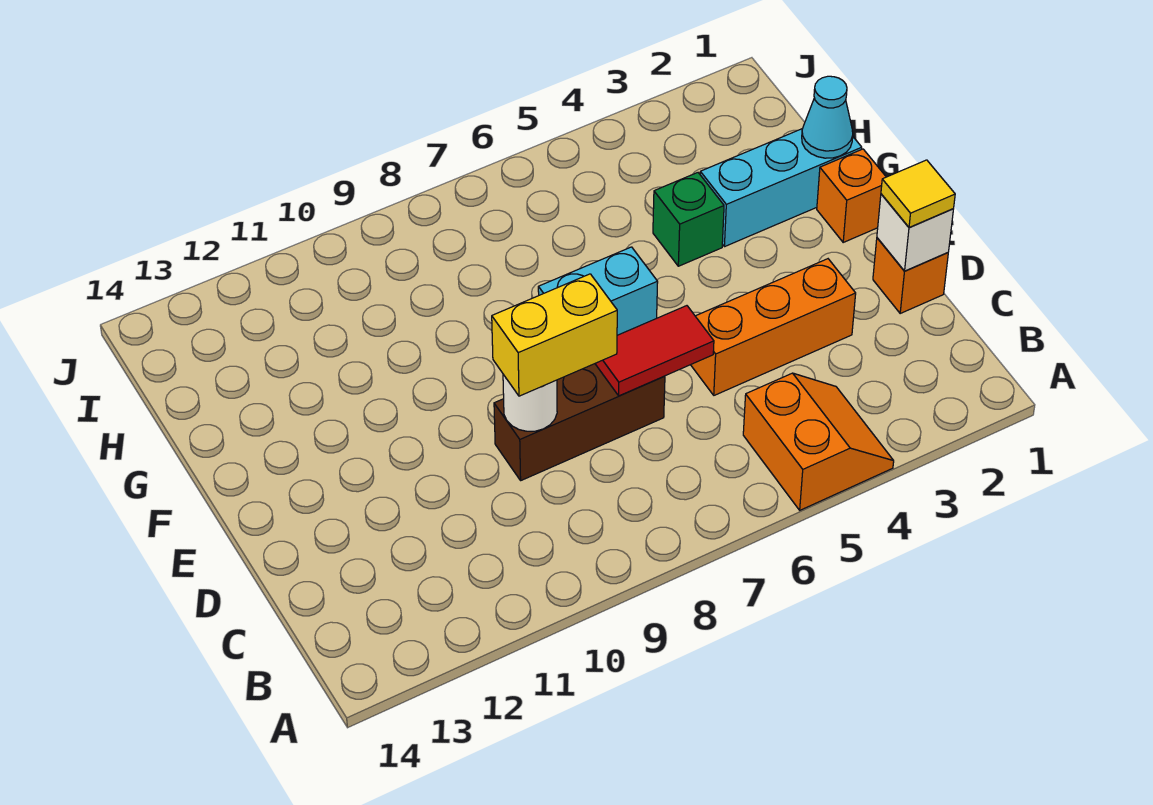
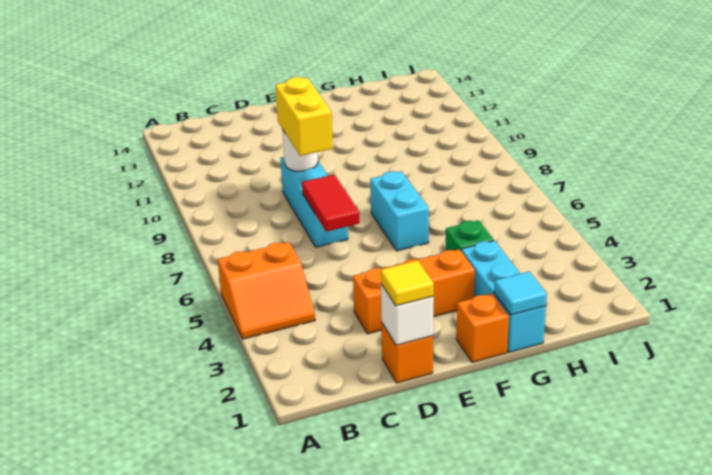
orange 1x3 brick [691,259,856,395] -> orange 1x3 brick turned to [353,249,475,334]
brown 1x3 brick [494,364,665,480] -> cyan 1x3 brick [280,157,348,247]
cyan 1x1 cone [802,76,853,158] -> cyan 1x1 tile [494,271,547,315]

